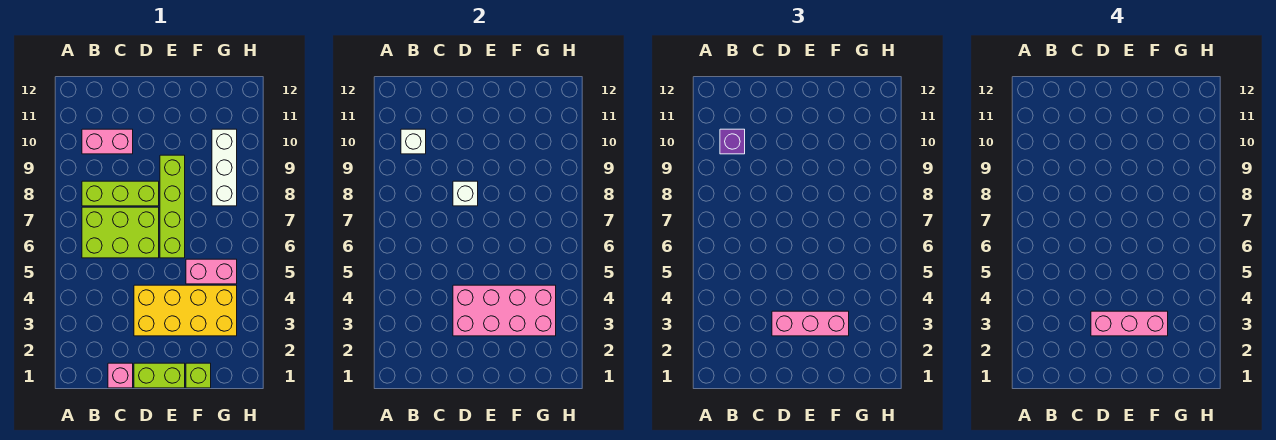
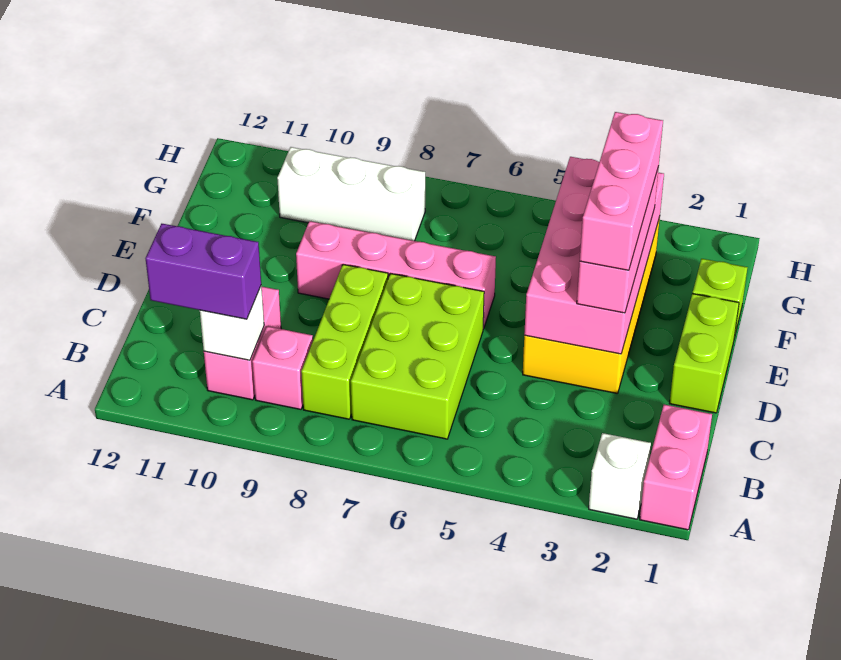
purple 1x1 brick [720,129,745,154] -> purple 1x2 brick [146,224,261,319]
pink 1x1 brick [108,363,133,388] -> pink 1x1 brick moved to [252,326,313,409]
white 1x1 brick [453,181,478,206] -> white 1x1 brick moved to [589,433,651,519]
lime 1x4 brick [160,155,185,258] -> pink 1x4 brick [296,221,496,329]
pink 1x2 brick [186,259,237,284] -> pink 1x2 brick moved to [640,405,712,530]

